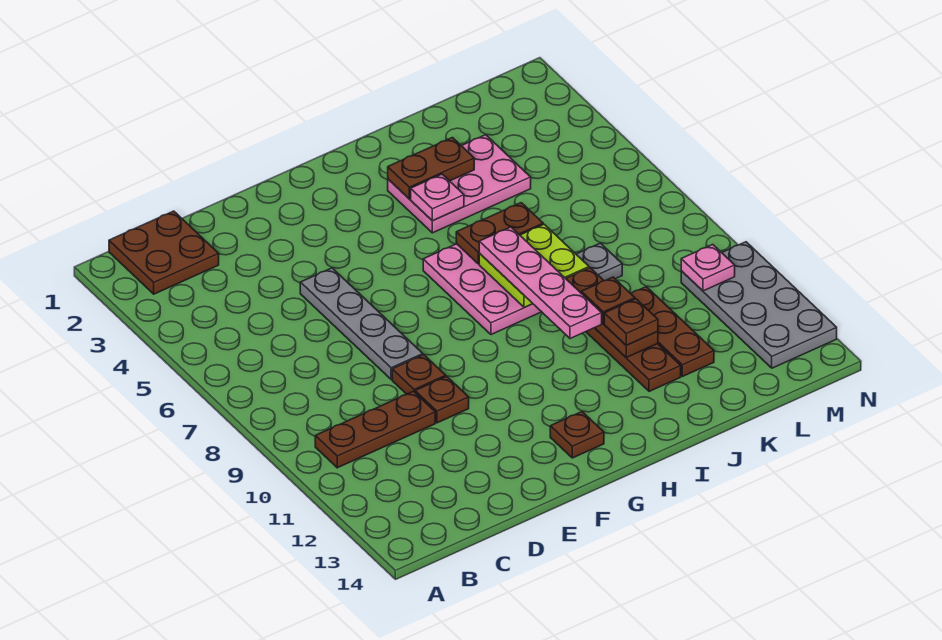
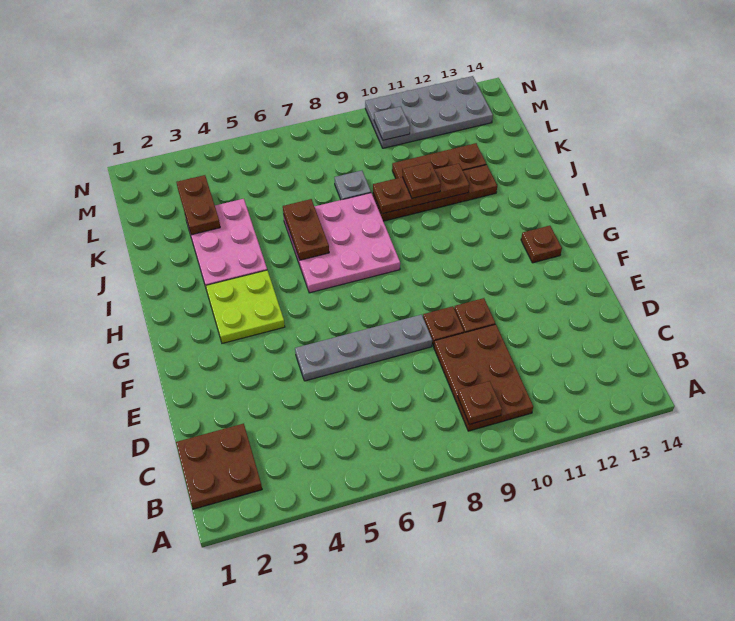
brown 1x3 plate [315,391,435,468] -> brown 2x3 plate [434,324,533,431]
brown 1x2 plate [388,138,474,199] -> brown 1x2 plate moved to [176,175,220,235]
pink 1x1 plate [411,174,464,221] -> none
lime 2x2 plate [479,224,589,308] -> lime 2x2 plate moved to [206,270,285,343]
pink 1x4 plate [479,227,602,339] -> none
brown 1x1 plate [604,299,658,345] -> brown 1x1 plate moved to [458,381,502,424]
pink 1x1 plate [681,245,735,291] -> grey 1x1 plate [374,106,410,140]

